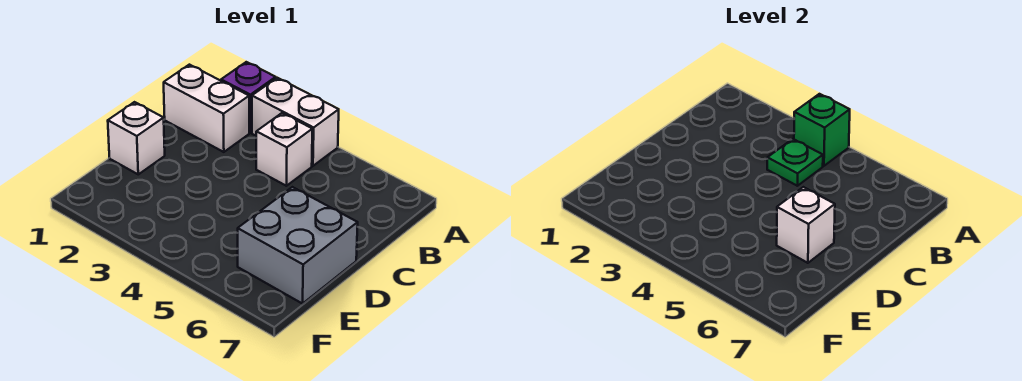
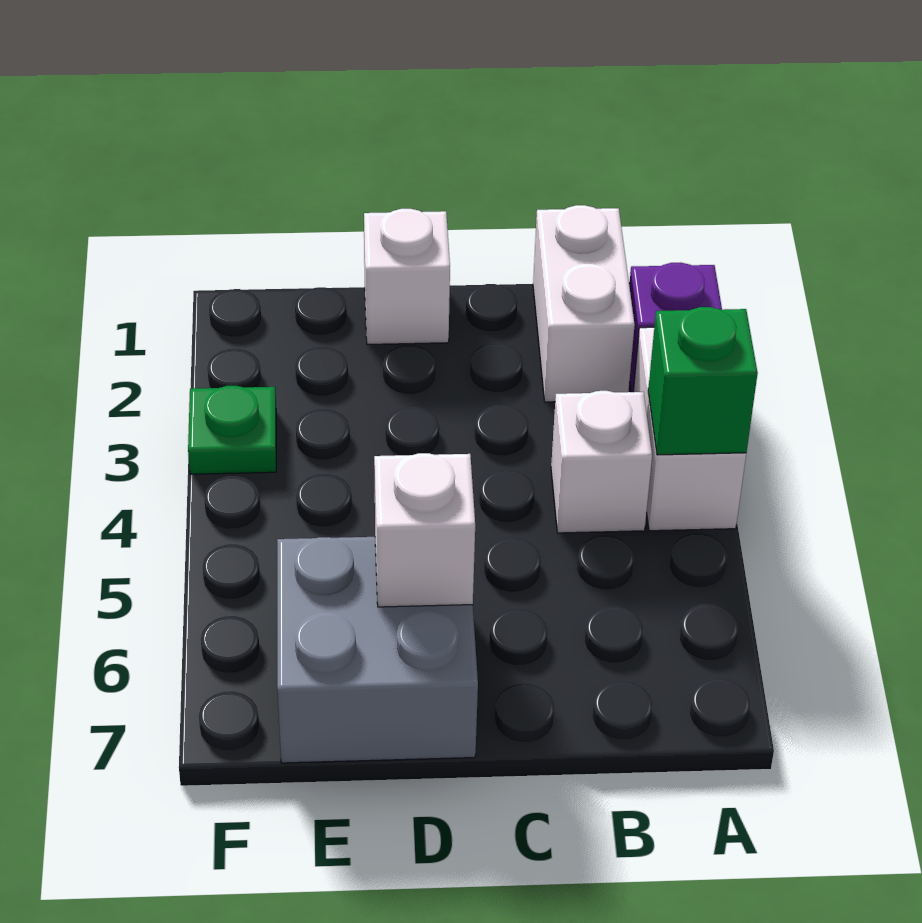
green 1x1 plate [767,139,823,186] -> green 1x1 plate moved to [188,386,276,474]

